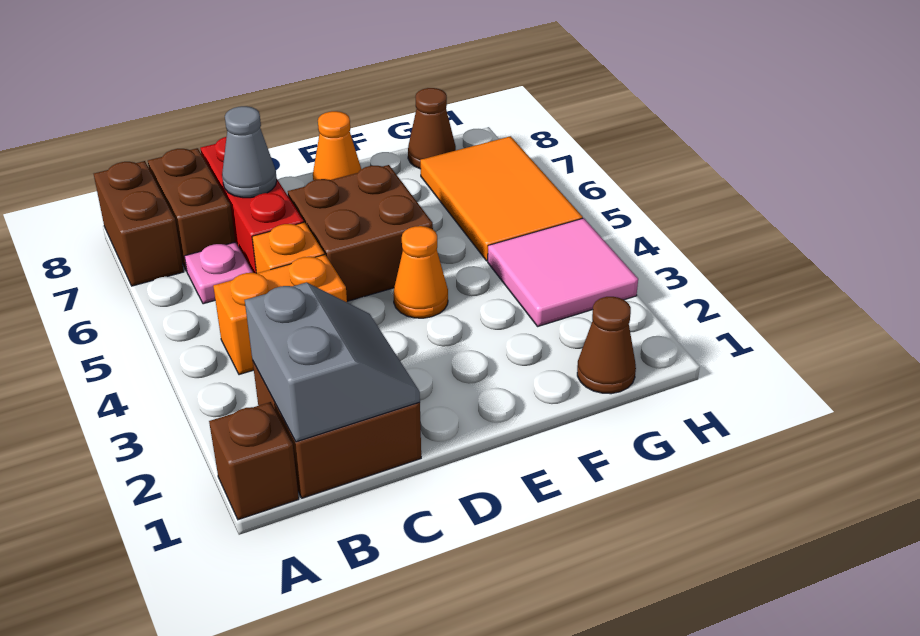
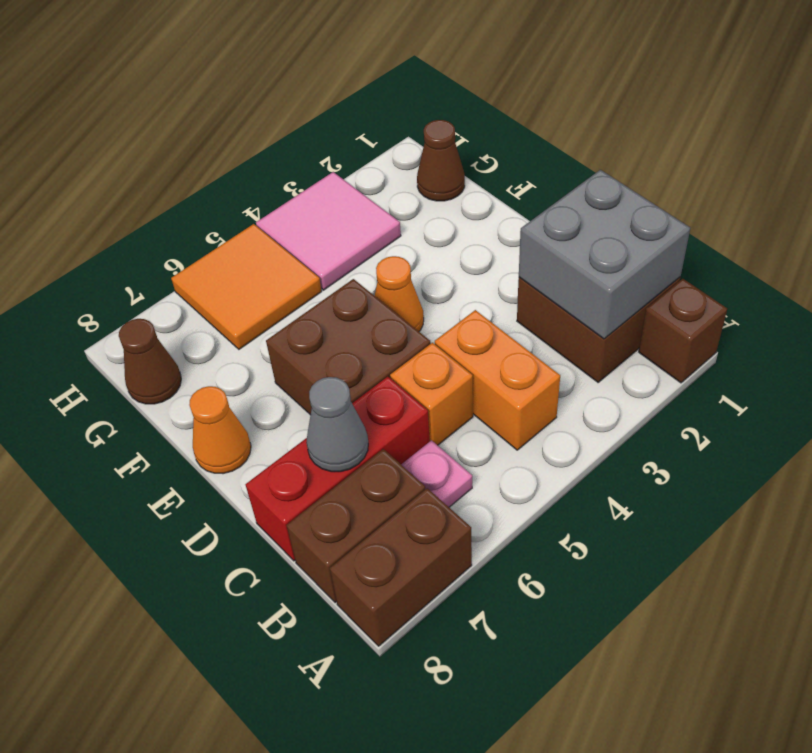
grey 2x2 slope [245,282,420,442] -> grey 2x2 brick [519,170,690,339]
orange 2x3 tile [420,136,583,261] -> orange 2x2 tile [171,224,322,349]

